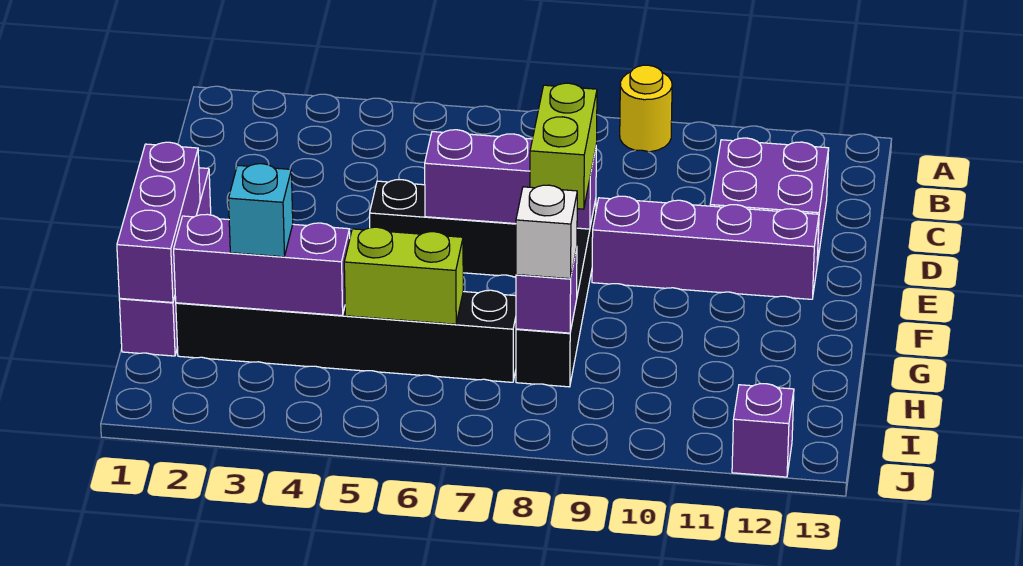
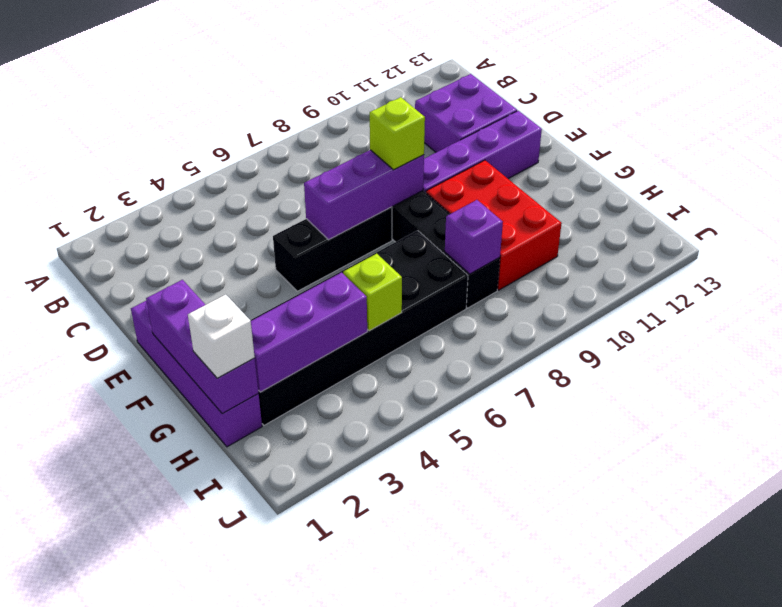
yellow 1x1 round brick [620,65,672,152] -> none
lime 1x2 brick [530,83,597,209] -> lime 1x1 brick [370,97,425,170]
none -> red 2x3 brick [426,160,562,290]
black 1x6 brick [176,290,516,382] -> black 2x6 brick [250,230,468,425]
cyan 1x1 brick [229,164,293,257] -> none
lime 1x2 brick [344,227,463,324] -> lime 1x1 brick [343,254,402,331]
white 1x1 brick [516,185,577,279] -> white 1x1 brick moved to [188,295,255,378]
purple 1x1 brick [732,384,794,477] -> none

